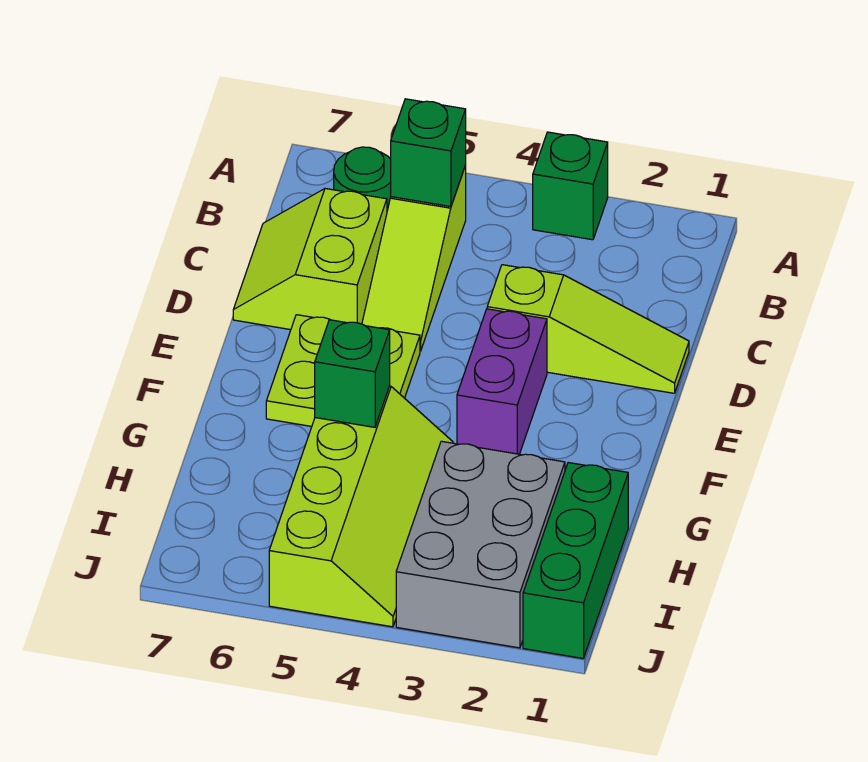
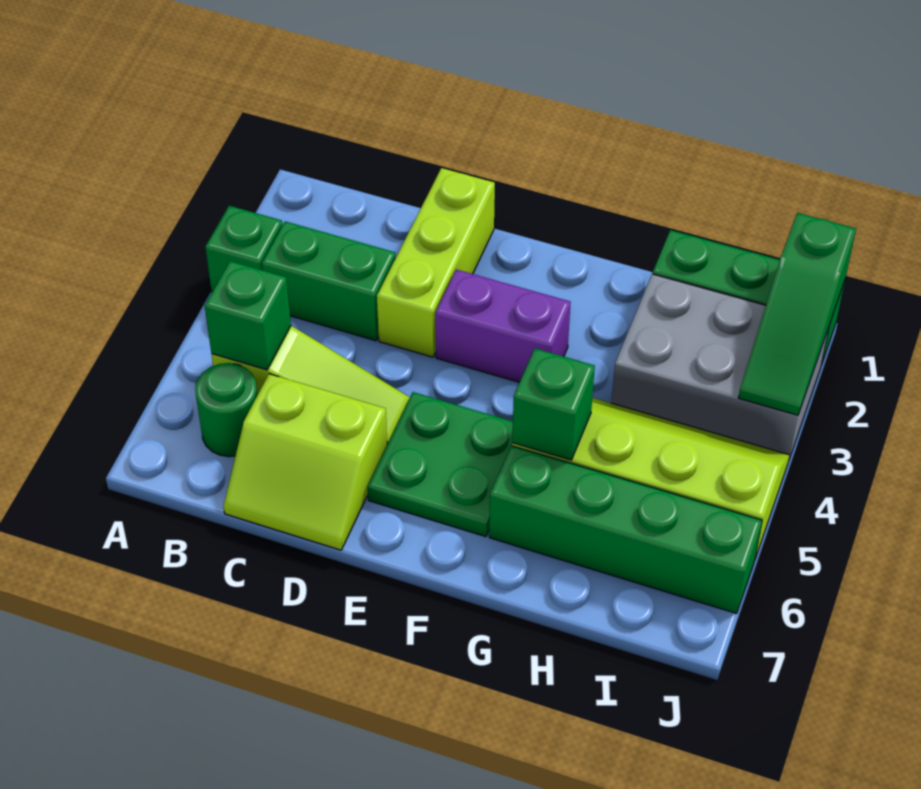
none -> green 1x2 brick [262,221,396,341]
lime 1x3 slope [487,265,689,393] -> lime 1x3 brick [377,168,495,357]
lime 2x2 plate [266,315,420,426] -> green 2x2 plate [368,392,513,537]
none -> green 1x4 brick [489,446,762,613]
none -> green 1x3 slope [739,213,856,415]

